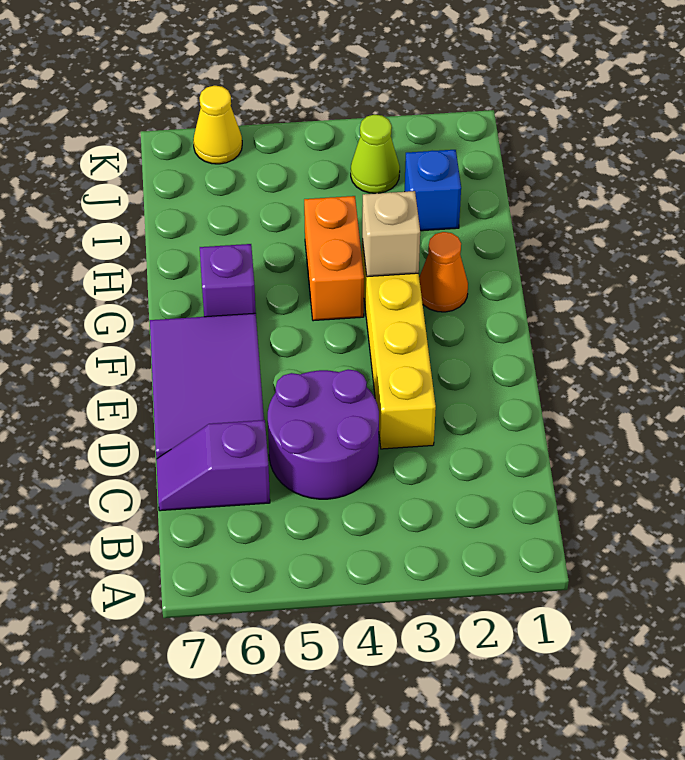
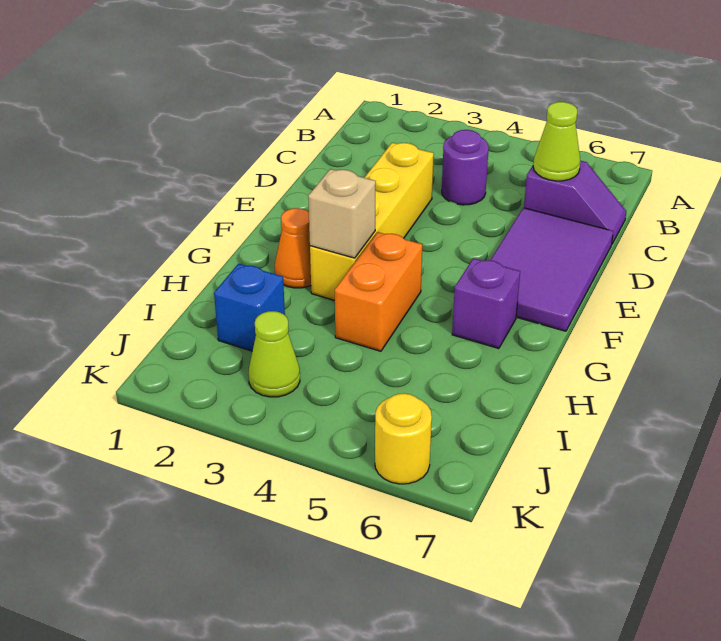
purple 2x2 round brick [268,369,379,499] -> purple 1x1 round brick [442,130,489,205]
none -> lime 1x1 cone [533,102,580,181]
yellow 1x1 cone [193,86,242,164] -> yellow 1x1 round brick [375,393,432,484]

